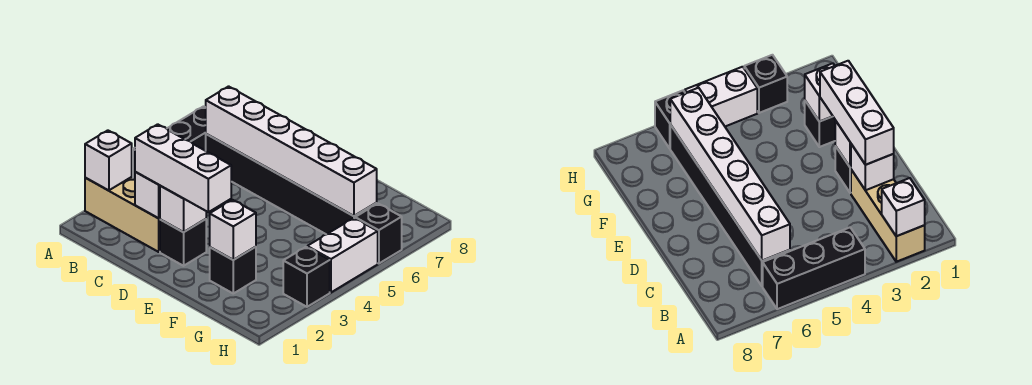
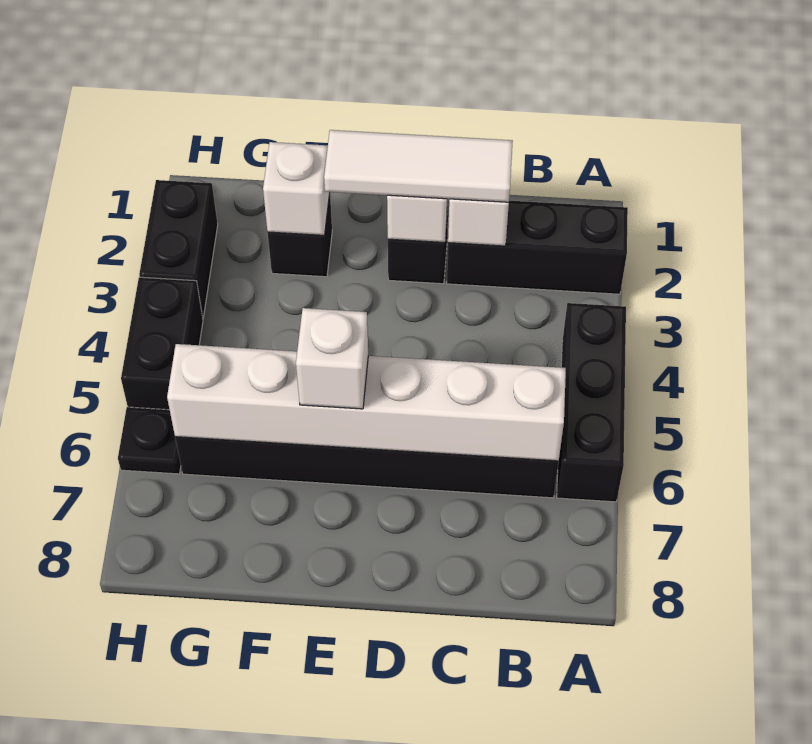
tan 1x3 brick [85,177,160,252] -> black 1x3 brick [447,201,628,294]
white 1x1 brick [85,130,132,191] -> white 1x1 brick moved to [296,308,368,409]
white 1x3 brick [135,124,231,212] -> white 1x3 tile [324,130,513,202]
black 1x1 brick [283,247,330,307] -> black 1x2 brick [139,180,218,317]
white 1x2 brick [307,218,378,292] -> black 1x2 brick [121,277,203,410]
black 1x1 brick [355,204,402,264] -> black 1x1 plate [118,407,181,474]

